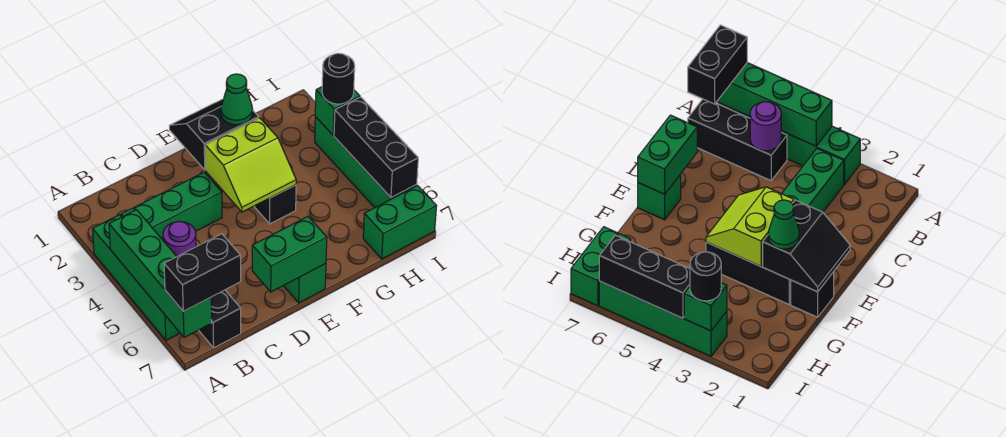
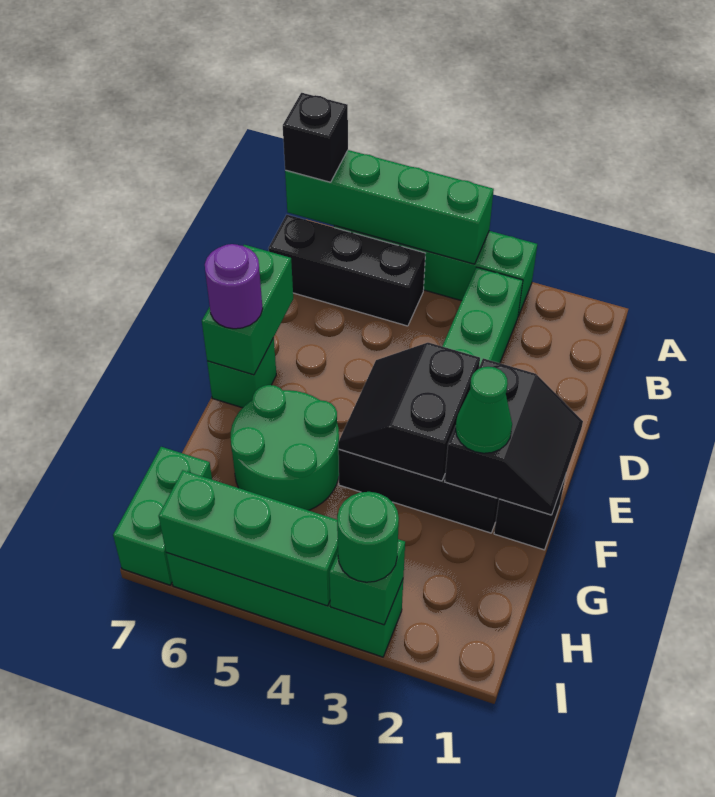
black 1x2 brick [164,234,241,311] -> black 1x1 brick [283,93,348,182]
purple 1x1 round brick [163,221,196,256] -> purple 1x1 round brick moved to [205,244,263,329]
lime 2x2 slope [205,118,296,212] -> black 2x2 slope [338,343,480,481]
none -> green 2x2 round brick [231,385,339,510]
black 1x1 round brick [322,53,355,104] -> green 1x1 round brick [337,492,399,582]
black 1x3 brick [334,97,418,197] -> green 1x3 brick [159,470,338,606]

